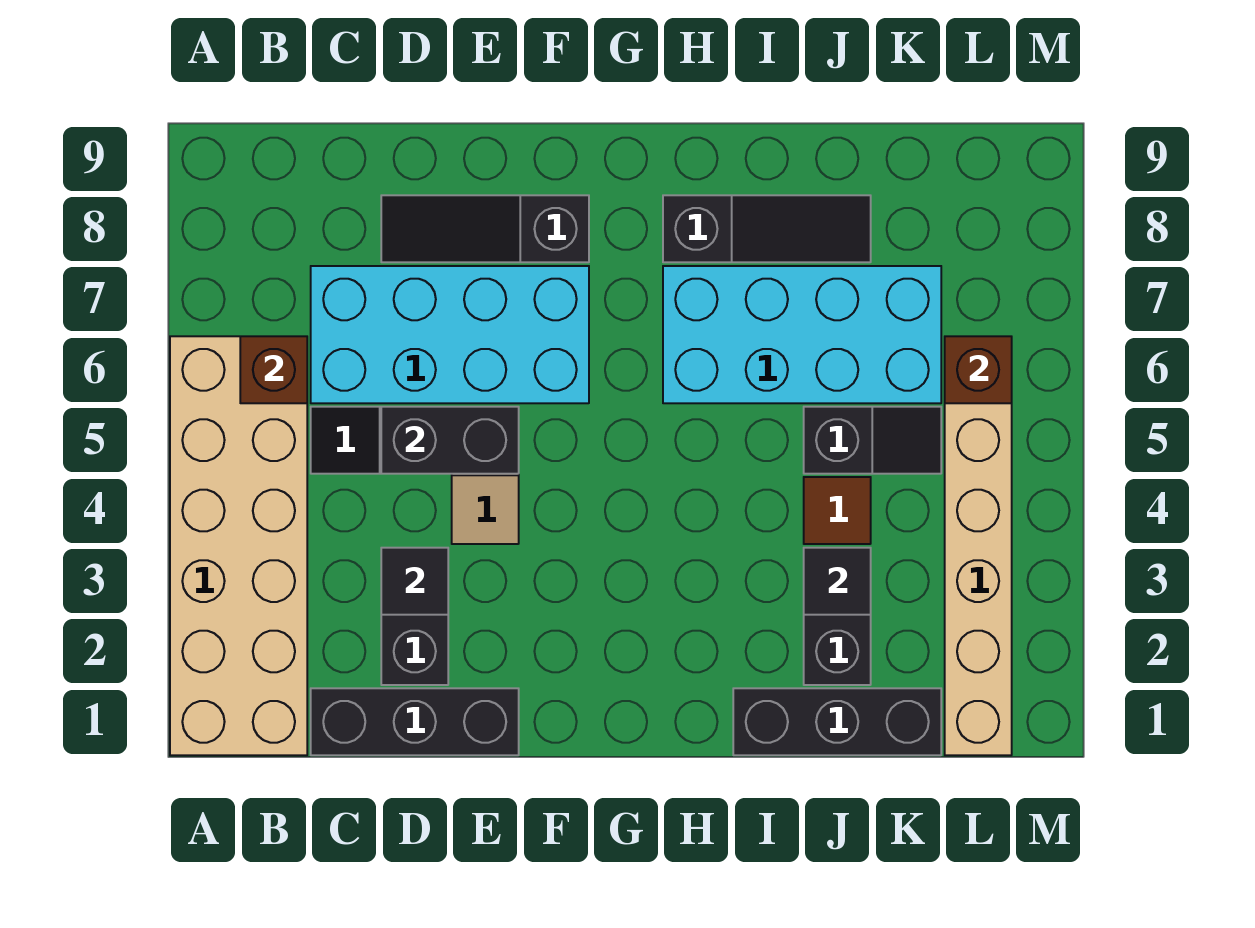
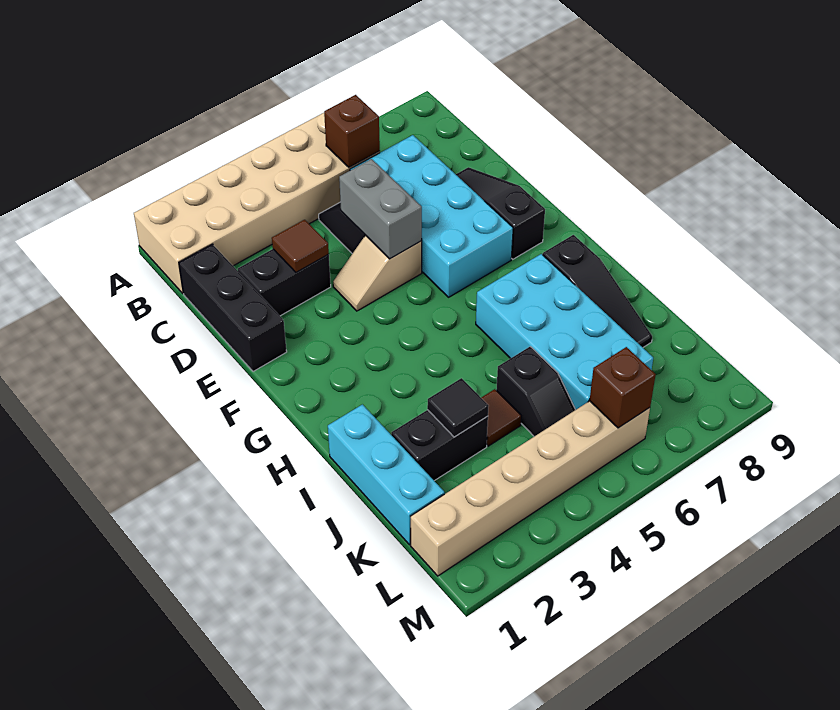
black 1x1 tile [381,548,448,615] -> brown 1x1 tile [272,220,329,272]
black 1x2 brick [381,407,519,474] -> grey 1x2 brick [339,159,422,259]
black 1x3 brick [733,688,941,755] -> cyan 1x3 brick [328,404,445,545]

